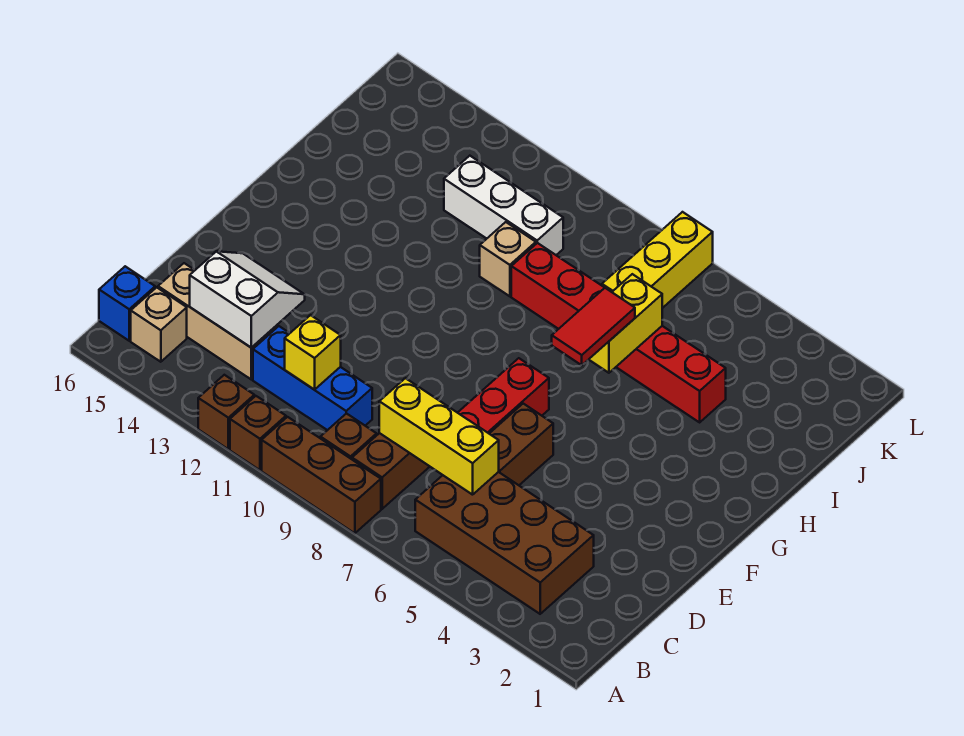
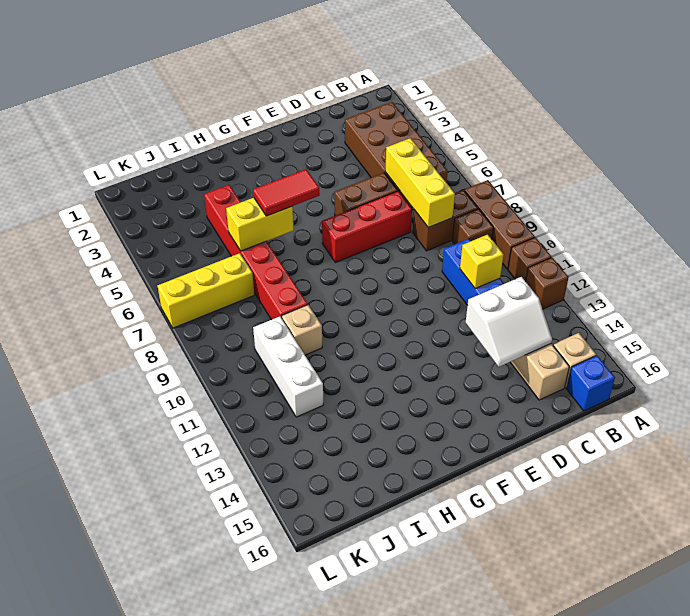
white 2x2 slope [190,251,305,348] -> white 2x2 slope turned to [466,277,552,367]

